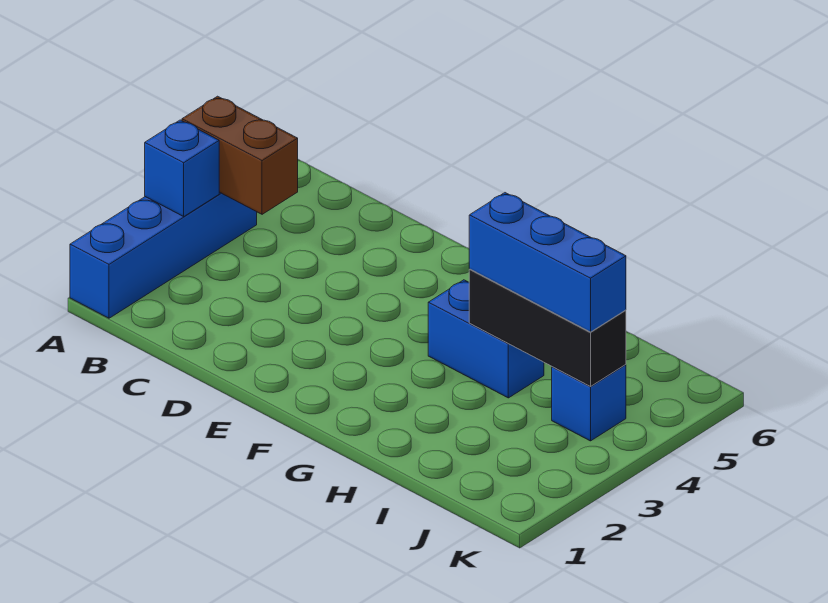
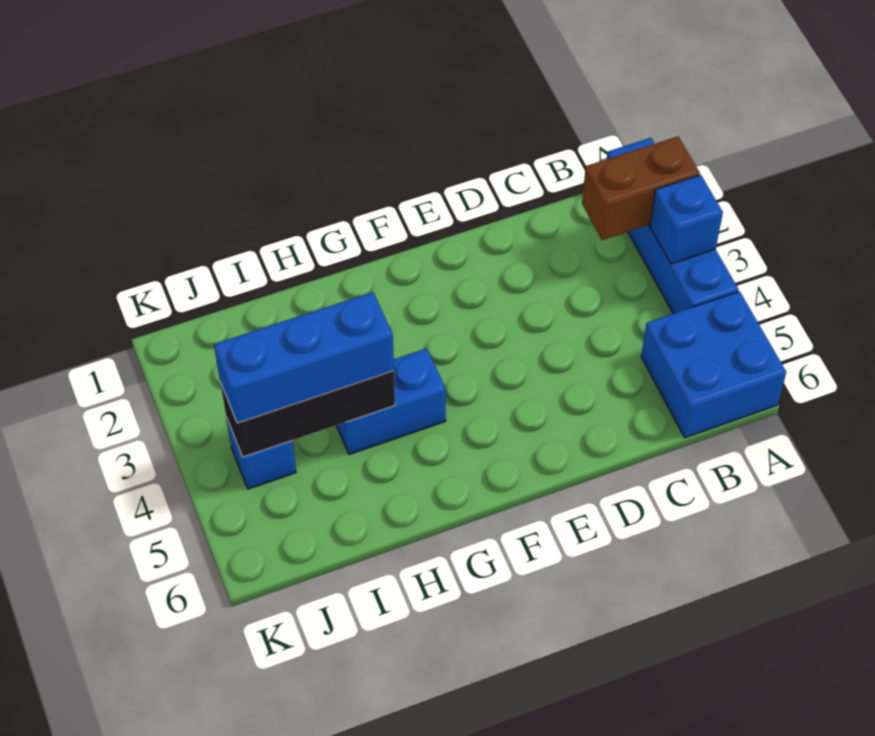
brown 1x2 brick [182,96,298,214] -> brown 1x2 brick moved to [582,137,700,240]
none -> blue 2x2 brick [641,291,786,438]

